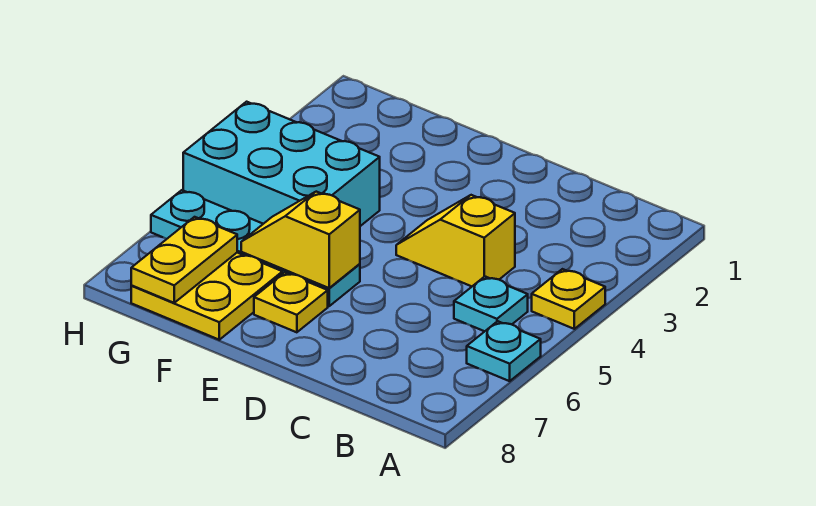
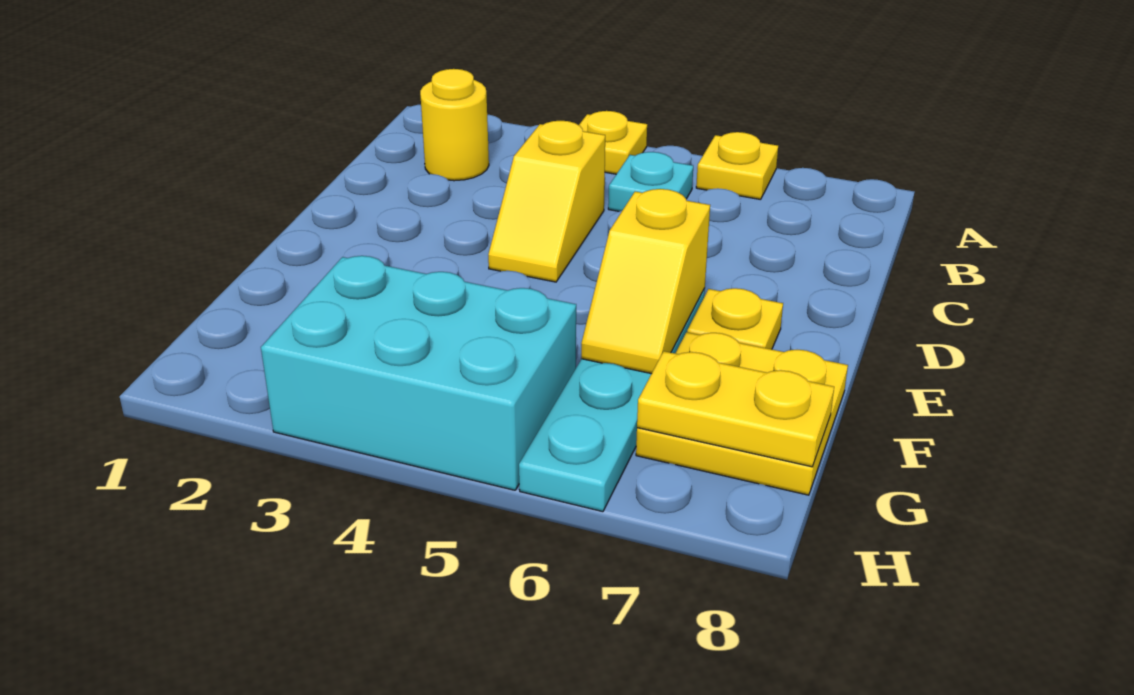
cyan 1x1 plate [467,321,541,381] -> yellow 1x1 plate [696,132,778,200]
none -> yellow 1x1 round brick [420,69,489,181]
cyan 2x3 brick [183,102,380,226] -> cyan 2x3 brick turned to [261,256,576,490]

